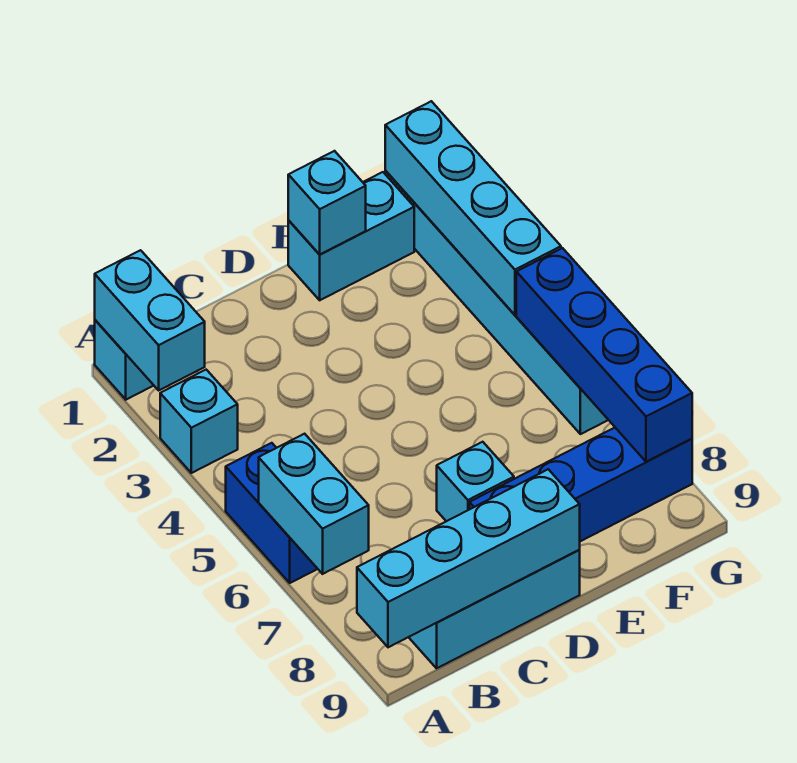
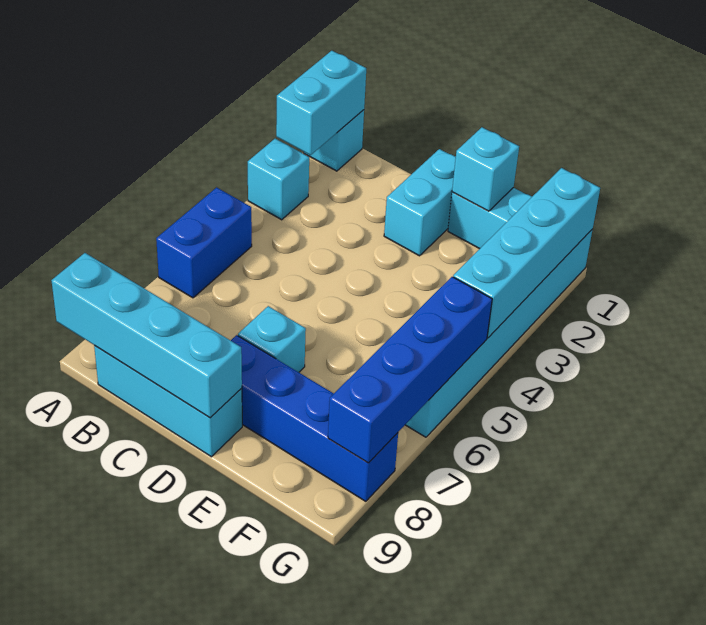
cyan 1x2 brick [259,434,369,574] -> cyan 1x2 brick moved to [384,149,456,256]

